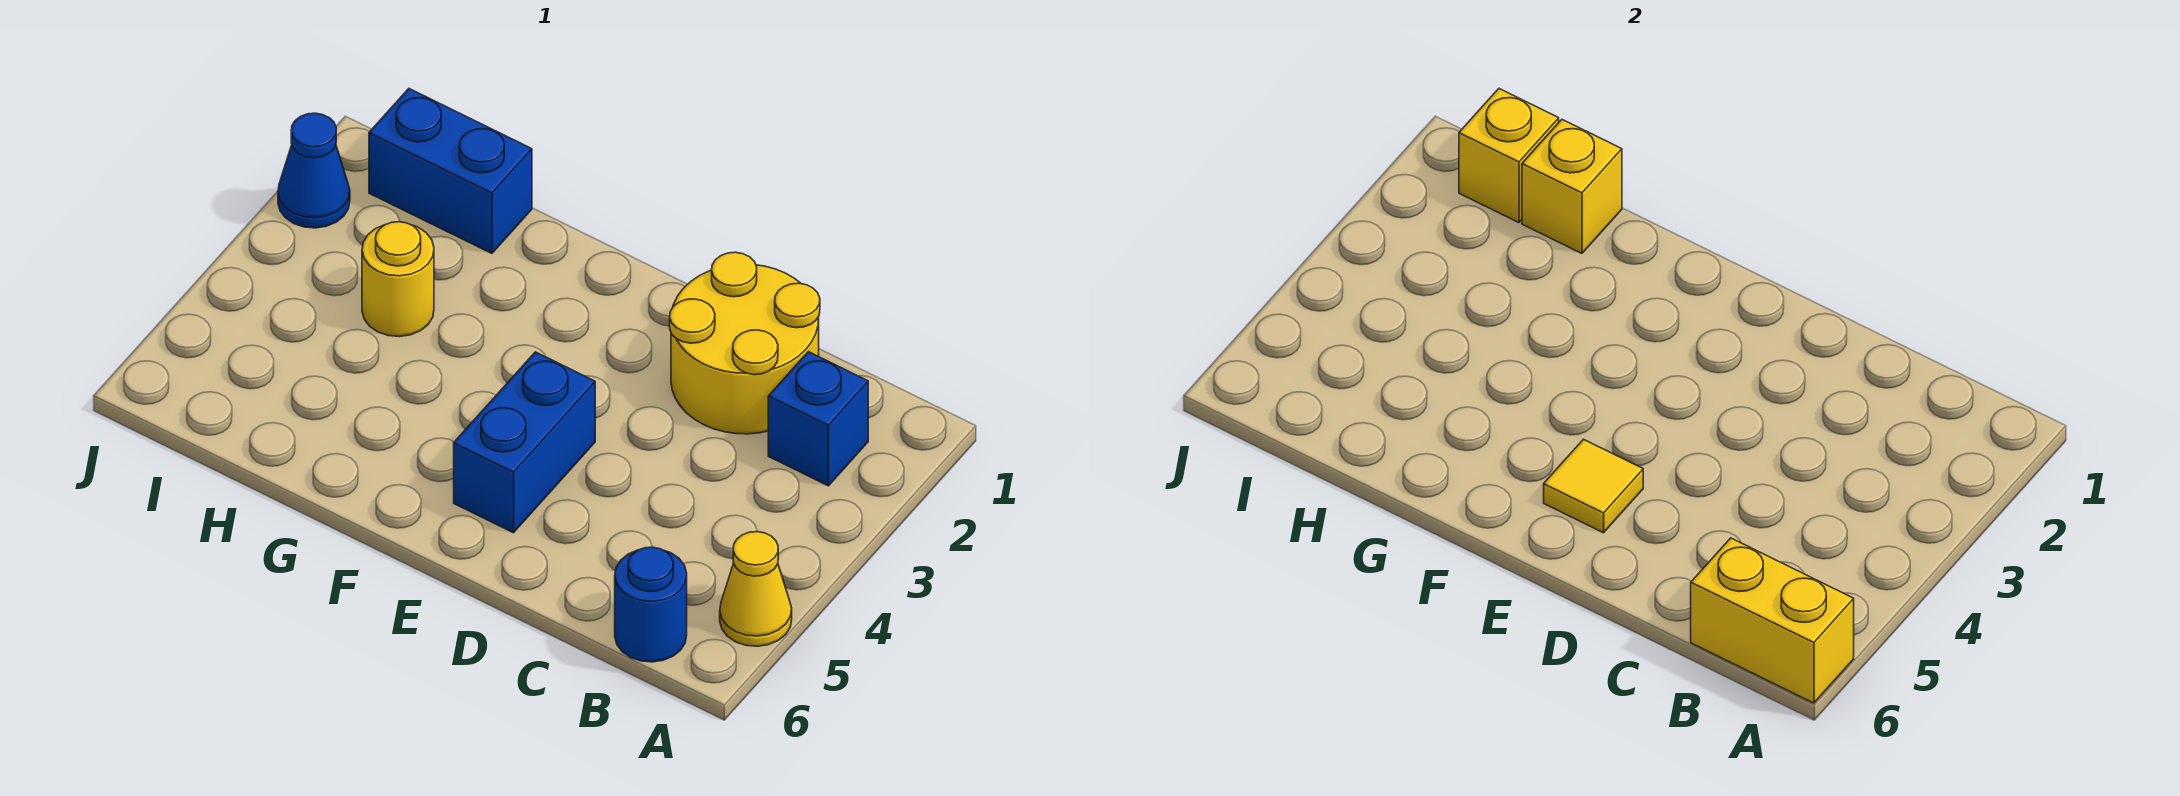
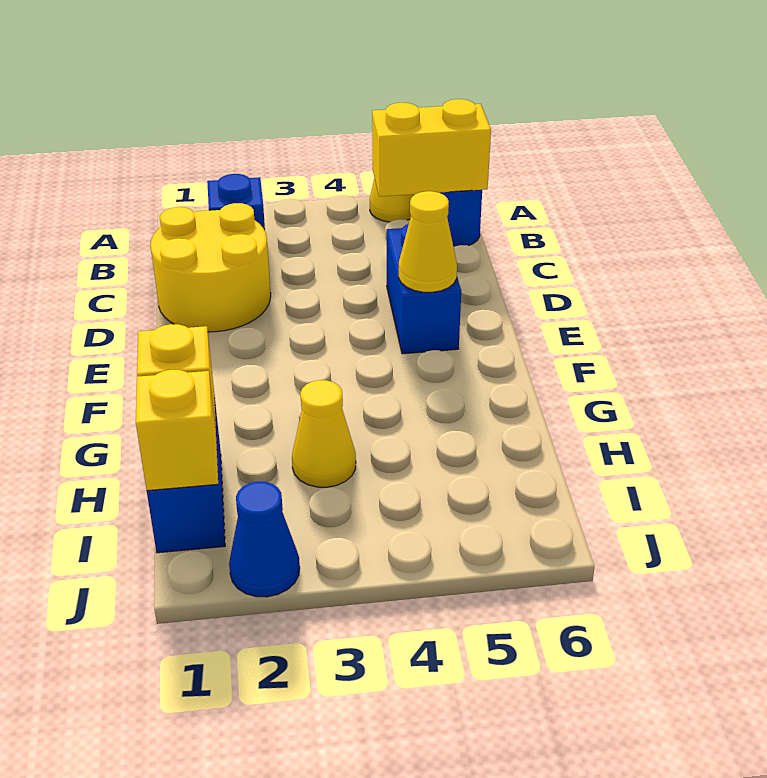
yellow 1x2 brick [1691,538,1854,703] -> yellow 1x2 brick turned to [372,99,491,197]
blue 1x2 brick [454,352,595,533] -> blue 1x2 brick turned to [387,224,461,354]
yellow 1x1 tile [1544,439,1643,533] -> yellow 1x1 cone [399,191,457,292]
yellow 1x1 round brick [362,221,434,337] -> yellow 1x1 cone [292,380,356,487]

